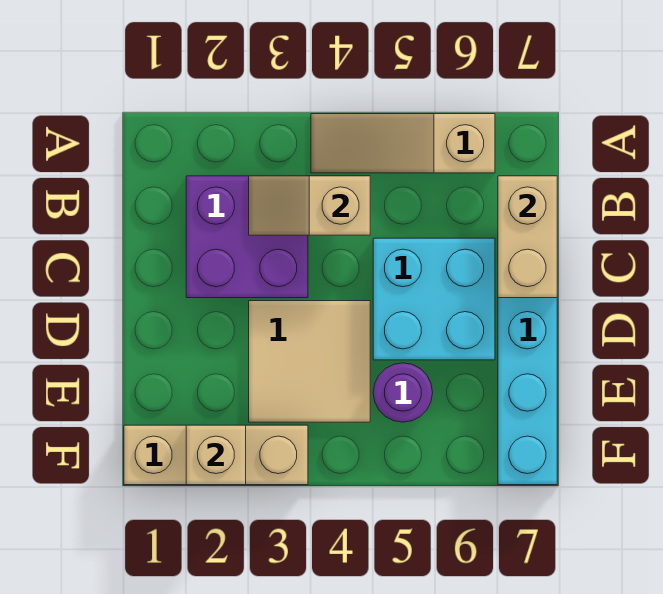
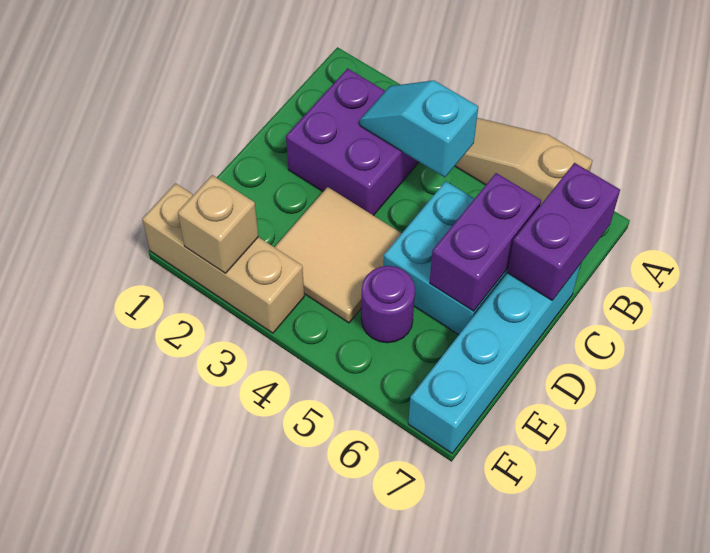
tan 1x2 slope [249,176,370,235] -> cyan 1x2 slope [360,80,478,177]
tan 1x2 brick [498,176,557,298] -> purple 1x2 brick [507,163,620,300]
none -> purple 1x2 brick [430,173,541,311]

